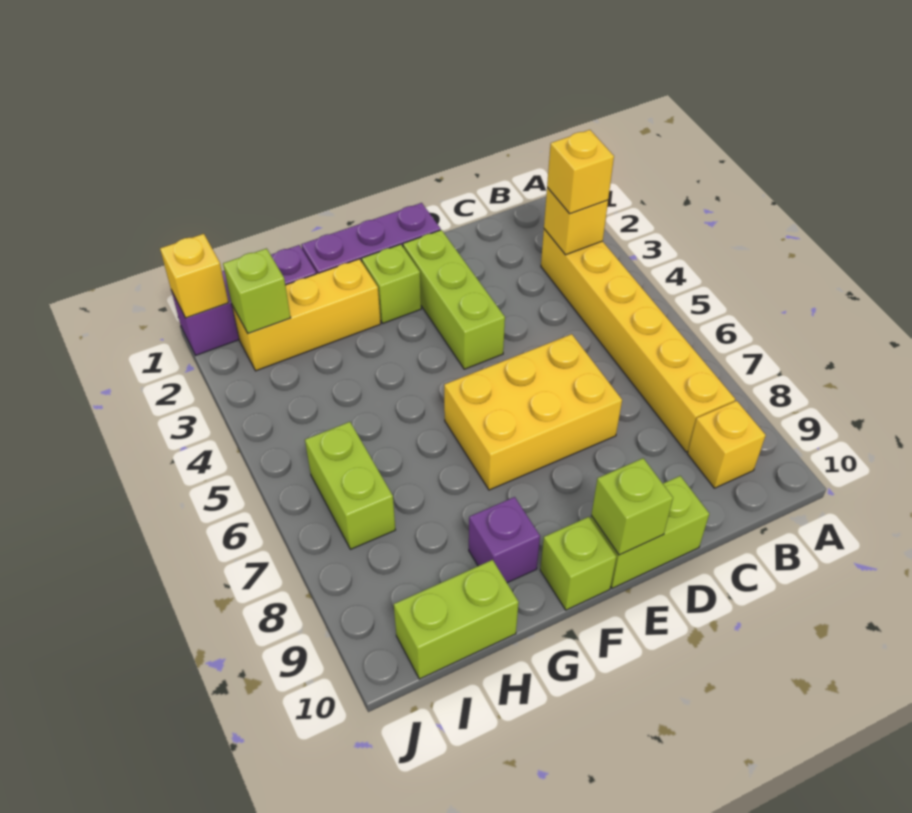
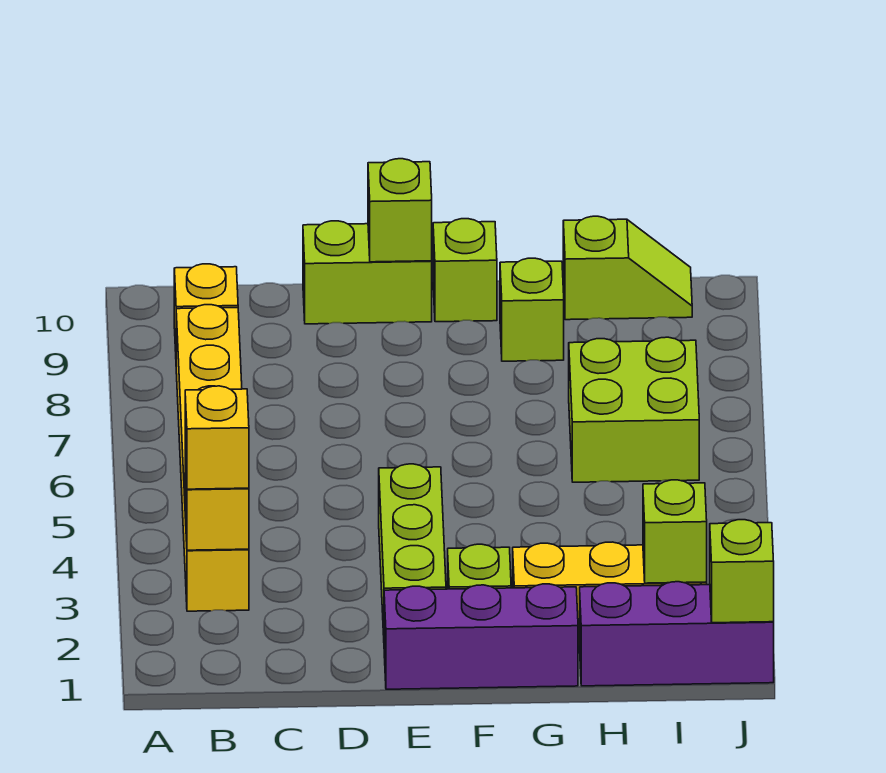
yellow 2x3 brick [444,334,622,490] -> none
purple 1x1 brick [469,497,540,583] -> lime 1x1 brick [500,258,564,361]
lime 1x2 brick [394,560,519,679] -> lime 1x2 slope [563,216,692,320]
lime 1x2 brick [305,422,395,549] -> lime 2x2 brick [569,337,699,482]
yellow 1x1 brick [160,234,229,318] -> lime 1x1 brick [710,520,774,623]

